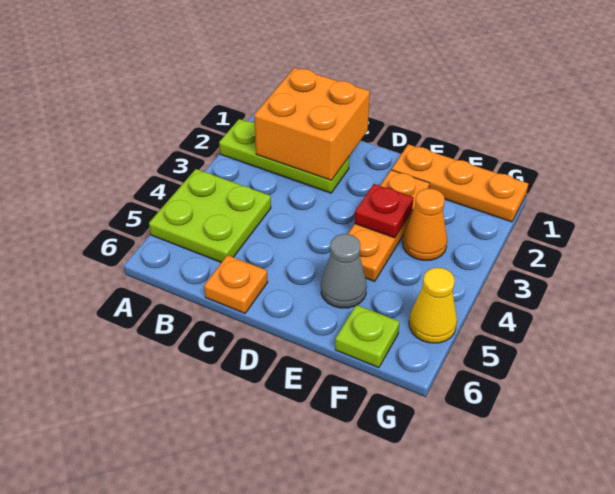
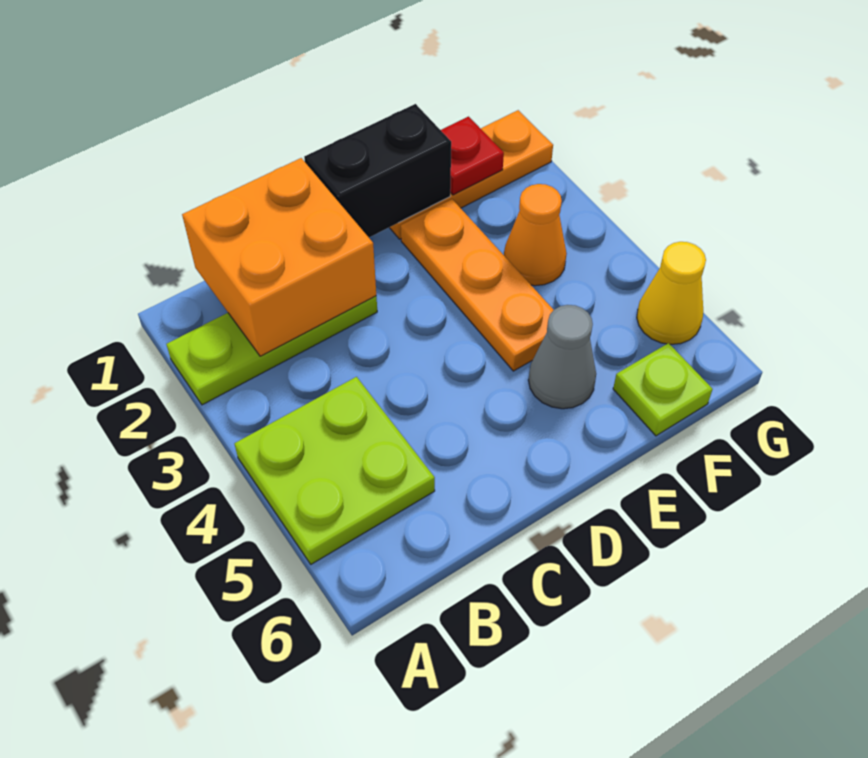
orange 1x1 plate [204,255,268,313] -> none
none -> black 1x2 brick [304,104,451,237]
red 1x1 plate [355,184,414,238] -> red 1x1 plate moved to [441,117,504,195]

